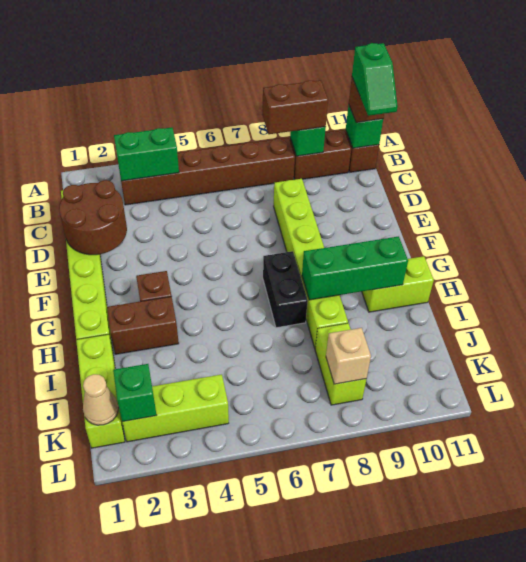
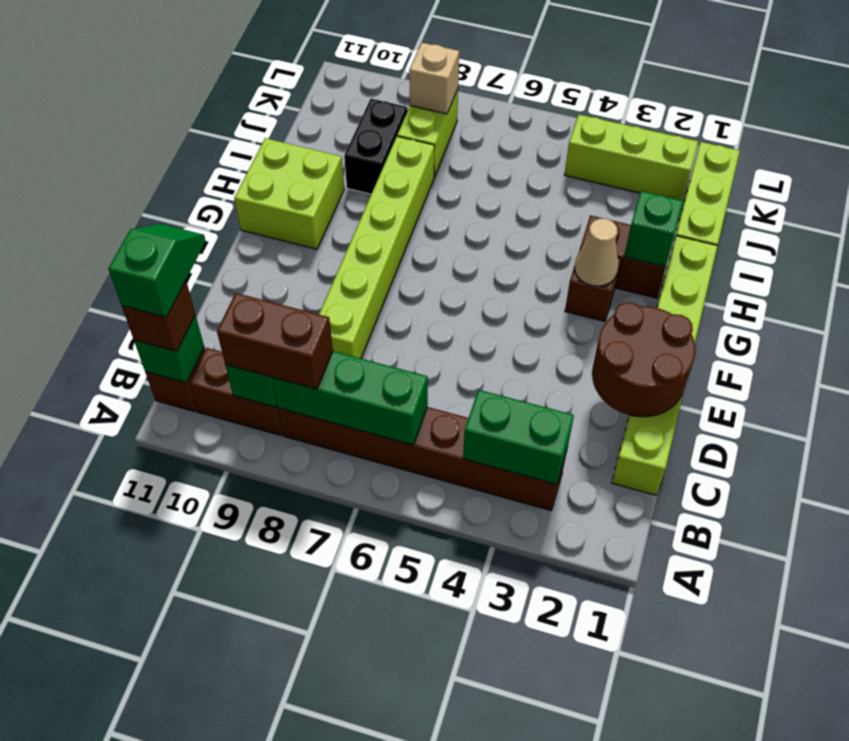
black 1x2 brick [263,251,308,328] -> black 1x2 brick moved to [344,99,408,194]
green 1x3 brick [302,236,408,300] -> green 1x3 brick moved to [272,351,428,445]
lime 1x2 brick [362,256,434,312] -> lime 2x2 brick [234,138,344,249]
tan 1x1 cone [83,374,118,425] -> tan 1x1 cone moved to [575,219,618,286]
green 1x1 brick [113,364,157,422] -> green 1x1 brick moved to [624,191,683,267]

